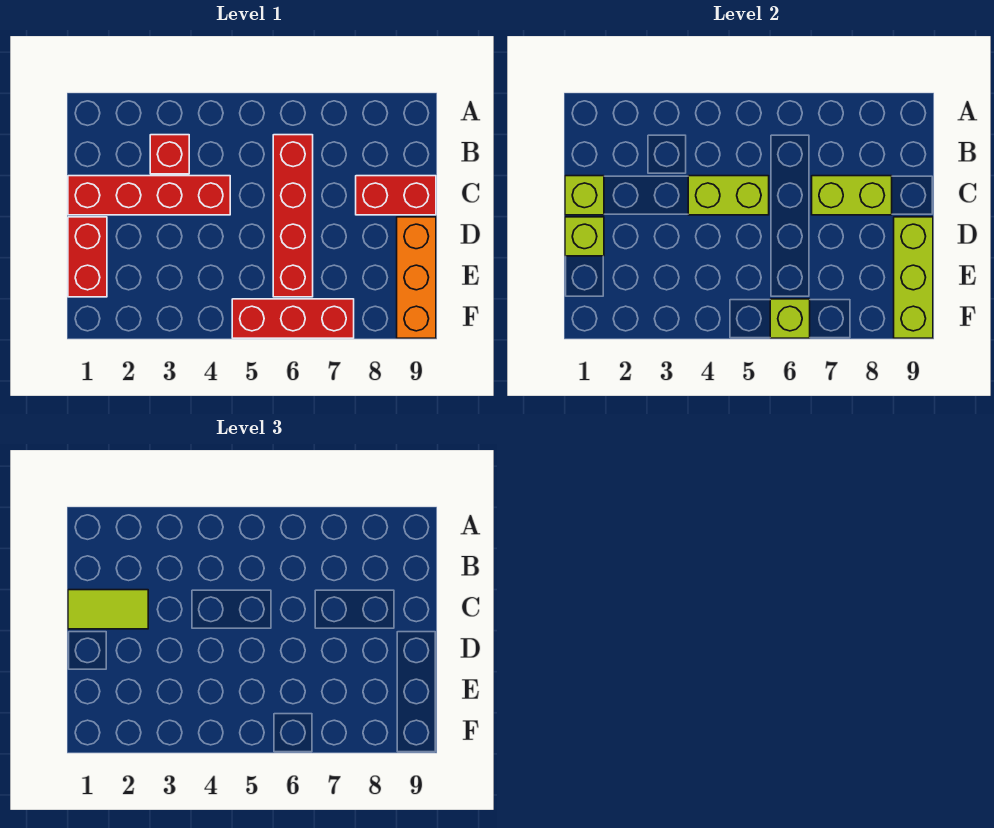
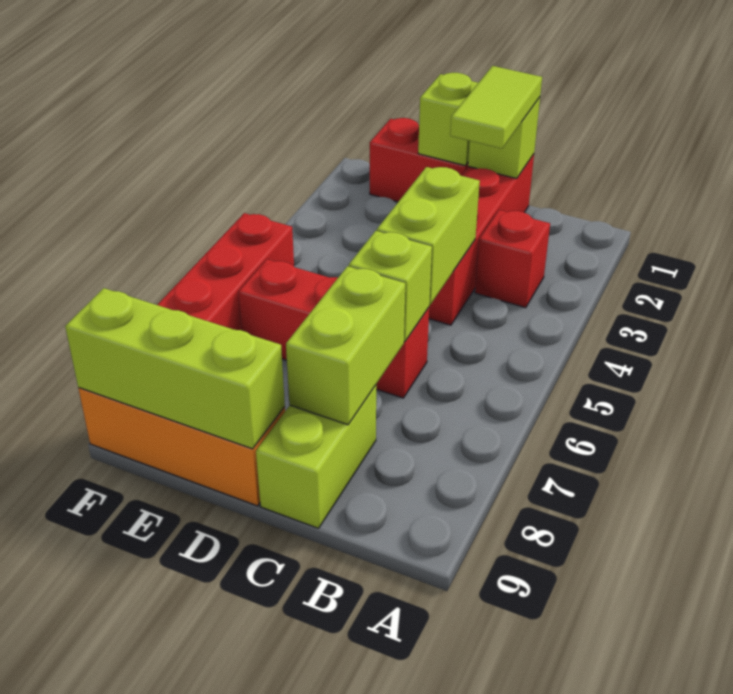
red 1x4 brick [273,135,313,297] -> red 1x3 brick [238,259,429,398]
red 1x2 brick [356,176,436,215] -> lime 1x2 brick [256,385,376,528]
lime 1x1 brick [770,299,810,338] -> lime 1x1 brick moved to [349,231,432,342]

